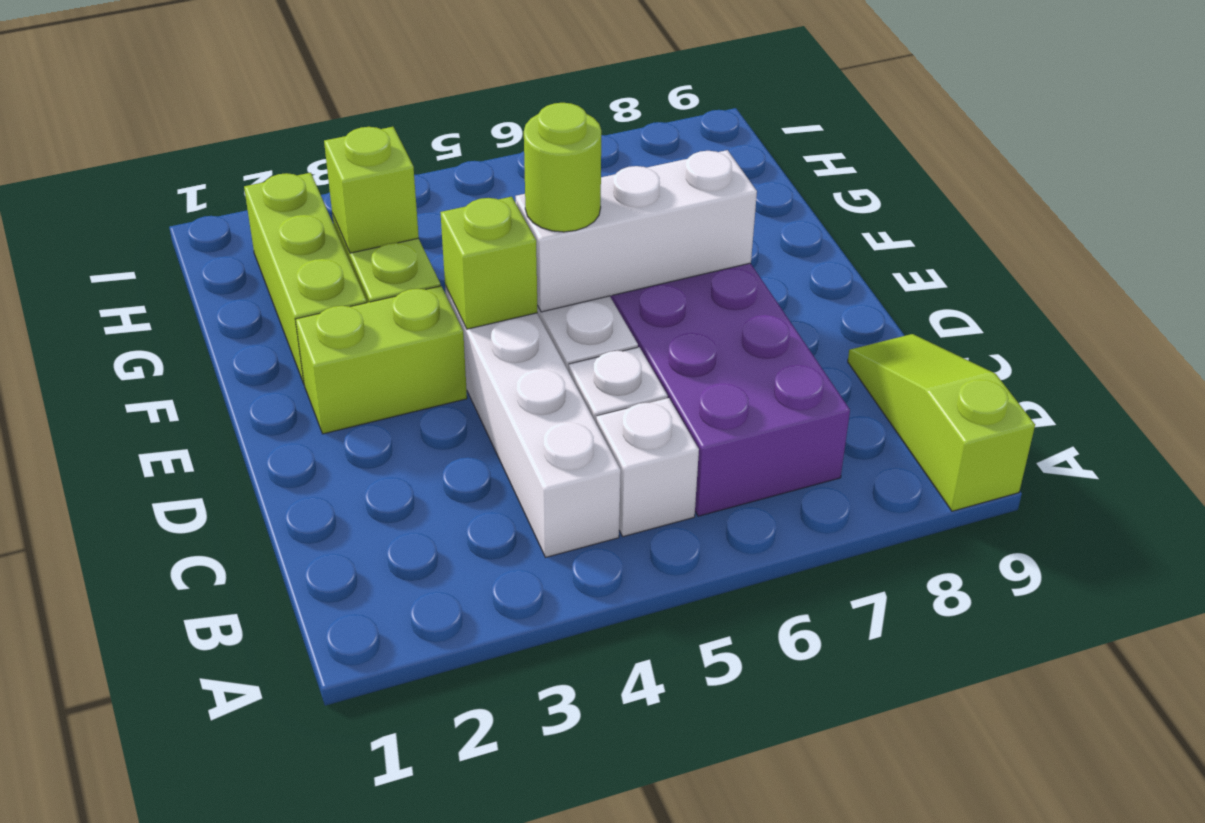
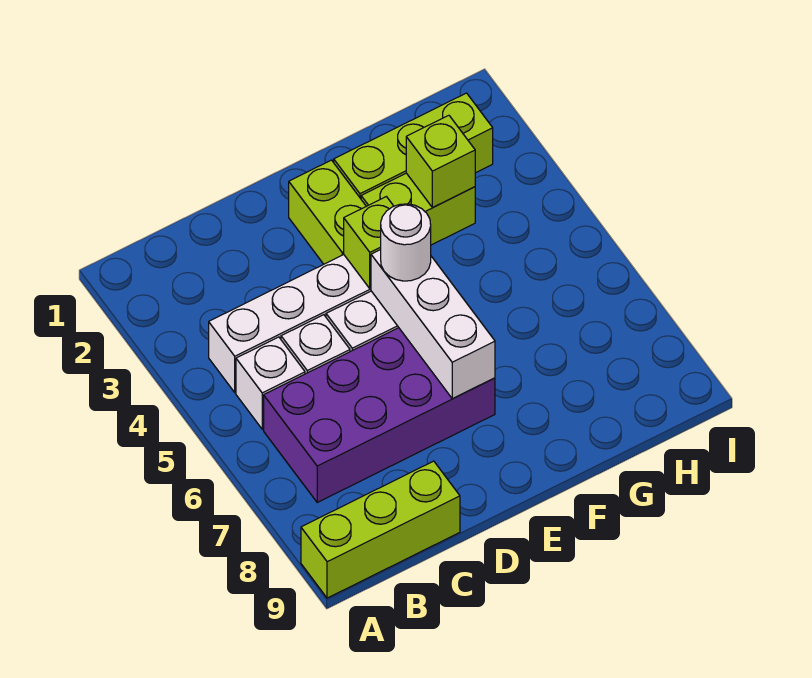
lime 1x3 slope [848,334,1035,511] -> lime 1x3 brick [301,461,460,598]
lime 1x1 round brick [524,103,601,232] -> white 1x1 round brick [381,204,431,281]

